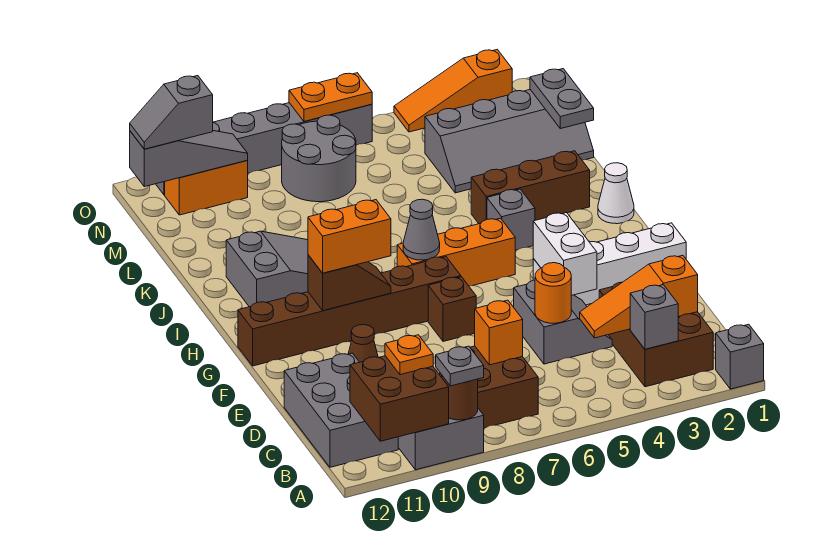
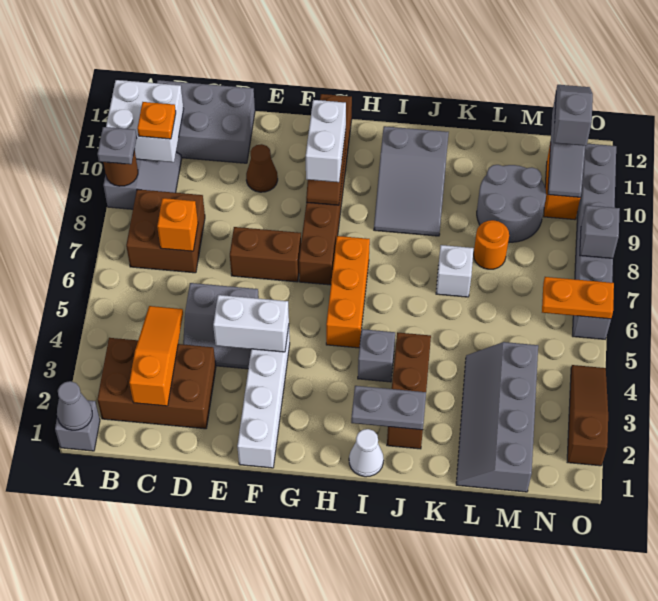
brown 2x2 brick [350,356,449,441] -> white 2x2 brick [106,80,183,162]
grey 1x1 brick [630,285,678,349] -> grey 1x1 brick moved to [580,205,620,258]
orange 1x1 round brick [535,263,571,323] -> orange 1x1 round brick moved to [474,220,509,269]
brown 1x1 brick [428,277,476,341] -> brown 1x2 brick [230,227,301,282]
orange 1x2 brick [308,200,391,273] -> white 1x2 brick [306,100,346,182]
grey 1x1 cone [403,199,440,260] -> grey 1x1 cone moved to [57,381,92,430]
none -> white 1x1 brick [436,245,474,297]
grey 1x2 plate [530,69,594,129] -> grey 1x2 plate moved to [351,386,426,430]
grey 2x2 round brick [282,115,356,202] -> grey 2x2 round brick moved to [477,165,546,242]
orange 1x3 slope [394,49,512,132] -> brown 1x3 slope [567,365,608,466]
orange 1x2 plate [289,73,372,121] -> orange 1x2 plate turned to [542,277,614,319]

